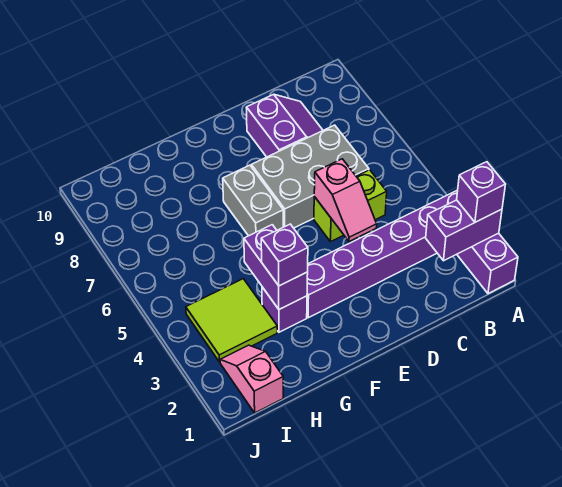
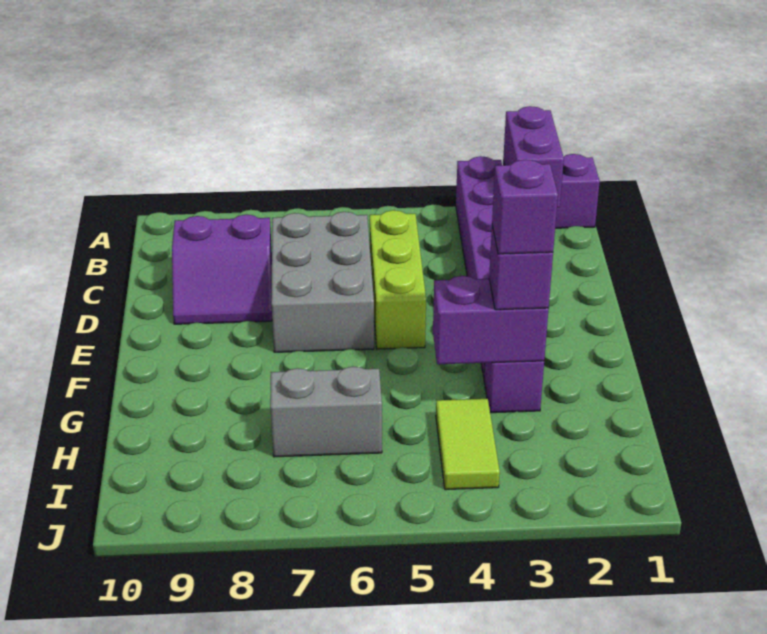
purple 1x1 brick [457,162,506,222] -> purple 1x1 brick moved to [492,160,558,254]
lime 1x2 brick [314,170,387,242] -> lime 1x3 brick [369,210,426,349]
purple 2x2 slope [246,94,323,157] -> purple 2x2 slope turned to [172,215,272,324]
pink 1x2 slope [314,159,377,242] -> none
grey 1x2 brick [223,165,283,236] -> grey 1x2 brick moved to [270,367,382,457]
lime 2x2 tile [186,279,277,362] -> lime 1x2 tile [436,399,500,490]
pink 1x2 slope [220,345,283,413] -> none

